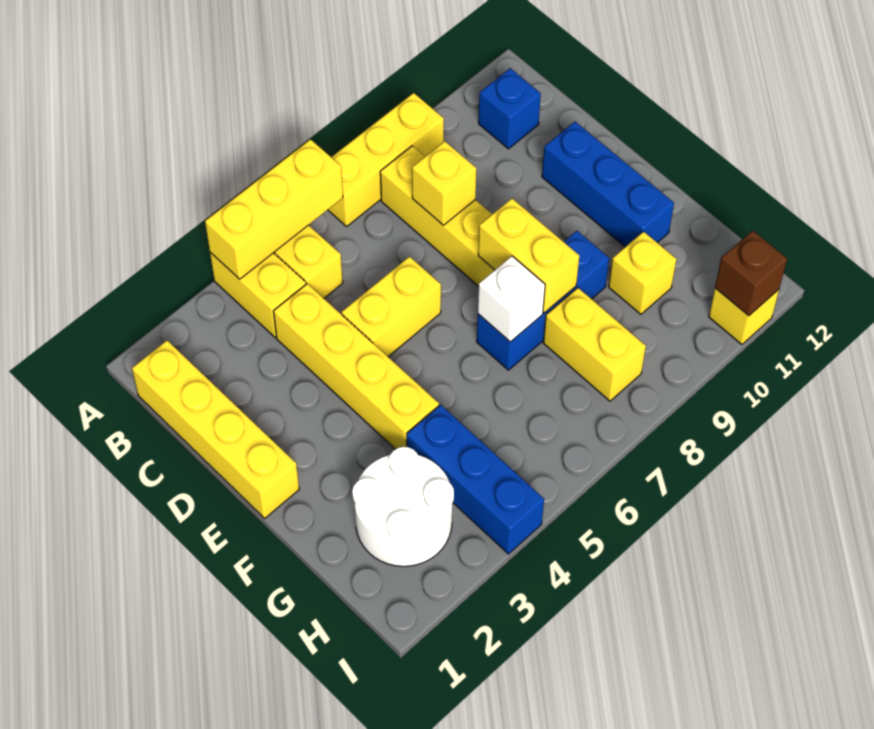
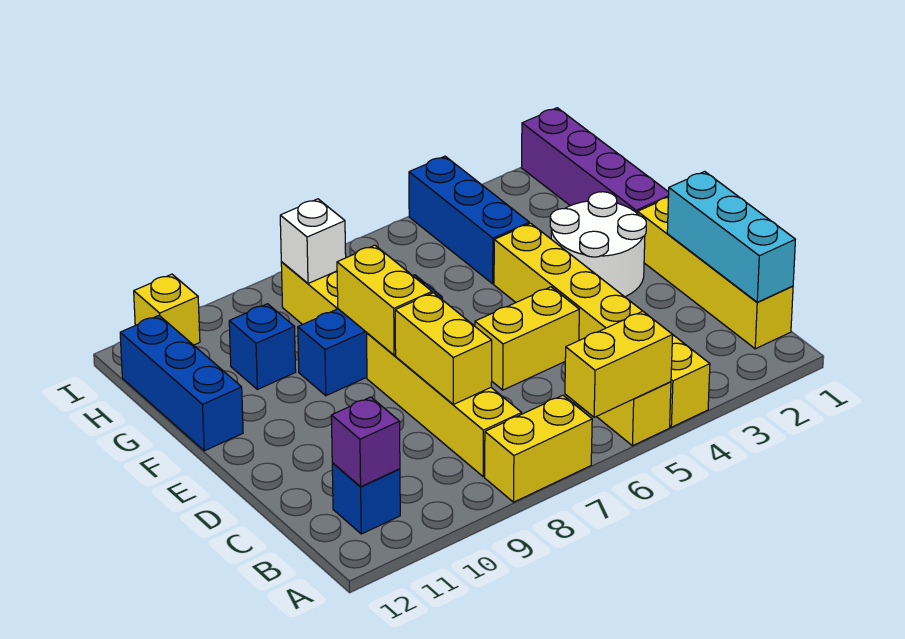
yellow 1x3 brick [205,139,343,279] -> yellow 1x2 brick [565,311,673,417]
yellow 1x3 brick [328,93,444,226] -> yellow 1x2 brick [485,395,592,502]
none -> cyan 1x3 brick [667,171,795,302]
none -> purple 1x1 brick [331,397,400,487]
yellow 1x1 brick [412,141,476,225] -> yellow 1x2 brick [395,293,492,404]
blue 1x3 brick [542,122,674,247] -> blue 1x3 brick moved to [120,315,243,451]
none -> purple 1x4 brick [522,108,669,214]
white 1x1 brick [478,256,545,342] -> white 1x1 brick moved to [280,199,346,283]
white 2x2 round brick [352,447,454,566] -> white 2x2 round brick moved to [550,192,646,297]
yellow 1x1 brick [609,232,676,314] -> blue 1x1 brick [229,304,296,389]
brown 1x1 brick [715,230,787,316] -> none

